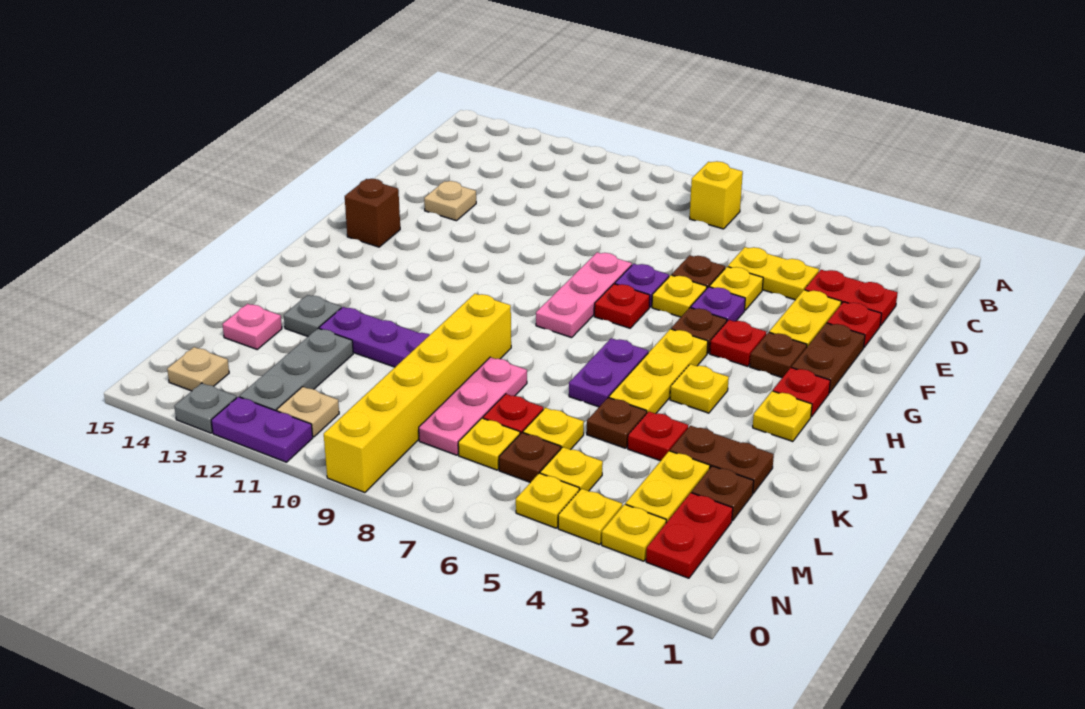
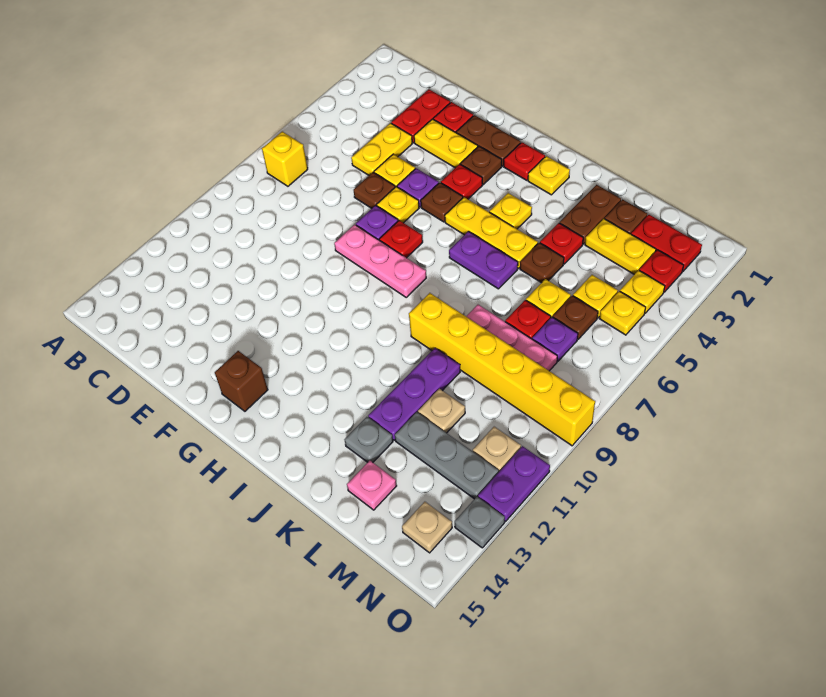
tan 1x1 plate [424,181,476,221] -> tan 1x1 plate moved to [418,389,465,433]
yellow 1x1 plate [458,418,520,470] -> purple 1x1 plate [532,317,578,362]
yellow 1x1 plate [602,504,666,561] -> red 1x1 plate [639,250,684,292]

